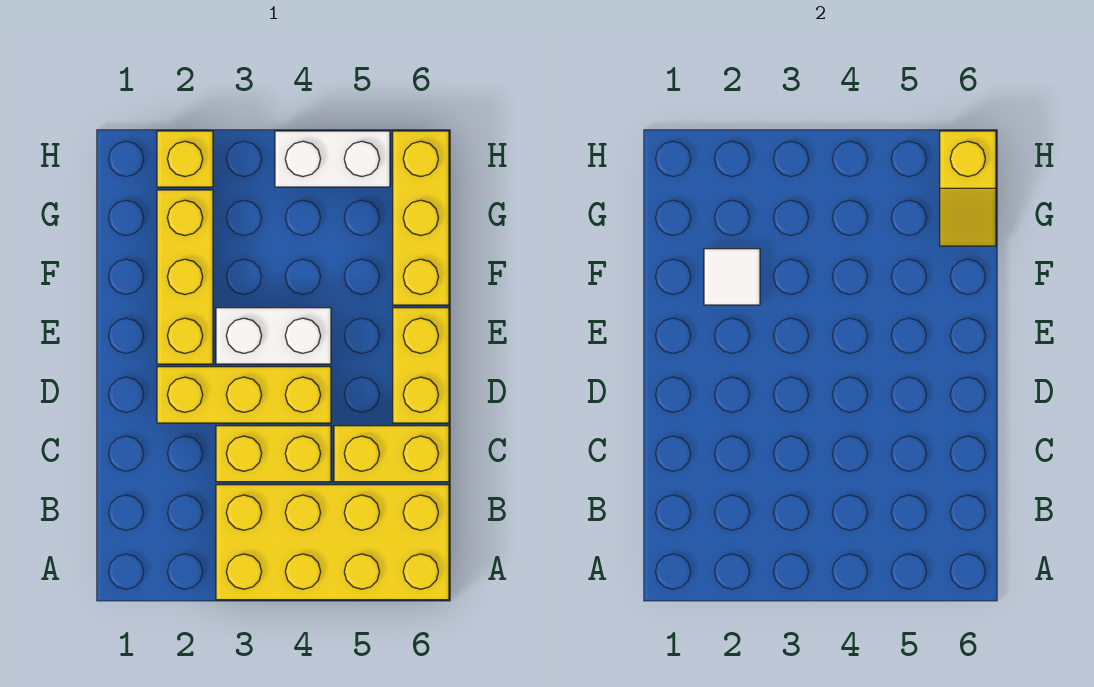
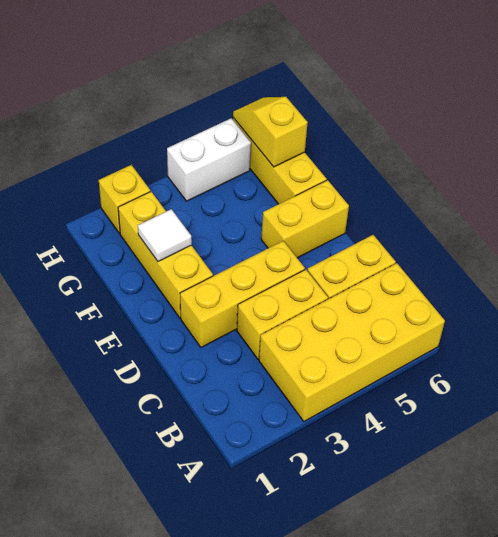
yellow 1x2 brick [393,308,449,423] -> yellow 1x2 brick turned to [261,180,349,258]
white 1x2 brick [216,308,331,364] -> none
yellow 1x2 slope [940,131,996,246] -> yellow 1x2 slope turned to [233,97,308,167]

